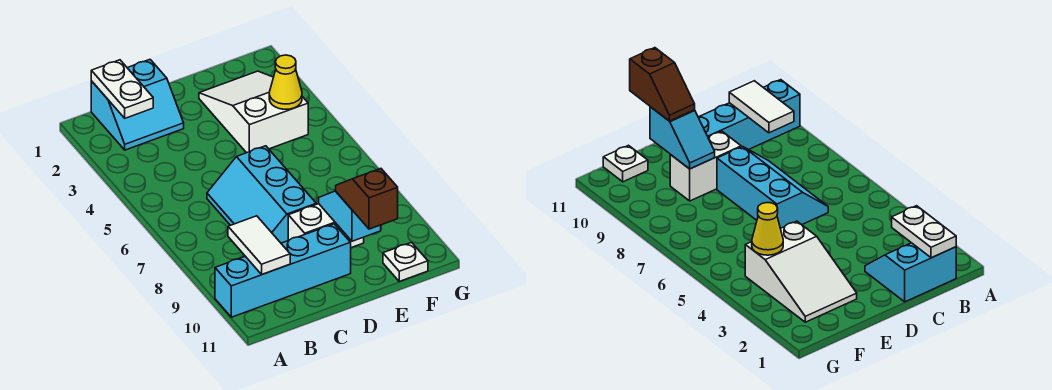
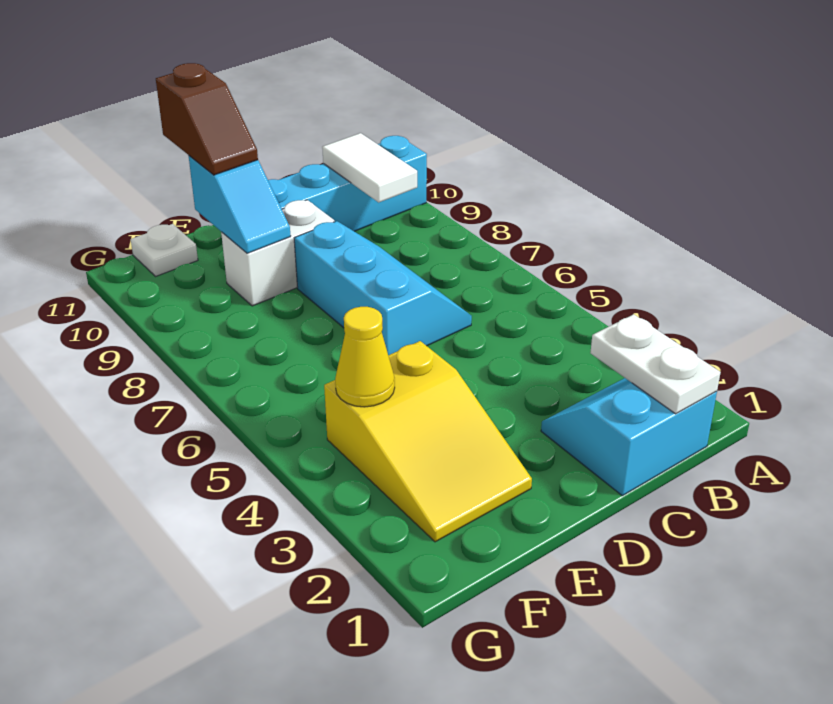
white 2x3 slope [199,71,308,153] -> yellow 2x3 slope [324,341,532,542]

